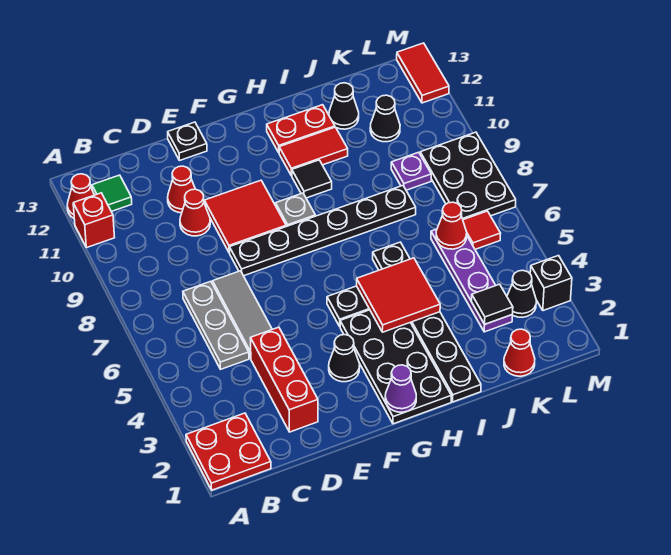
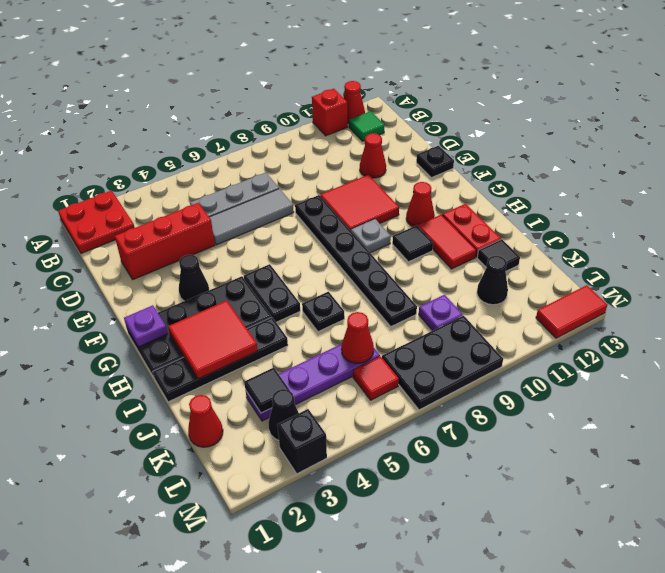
red 1x1 cone [180,189,210,236] -> red 1x1 cone moved to [406,182,435,227]
purple 1x1 cone [385,365,416,412] -> purple 1x1 plate [124,305,168,347]
red 2x2 tile [357,258,440,332] -> red 2x2 tile moved to [168,300,258,379]
black 1x1 cone [329,83,359,129] -> black 1x1 tile [477,239,520,271]

